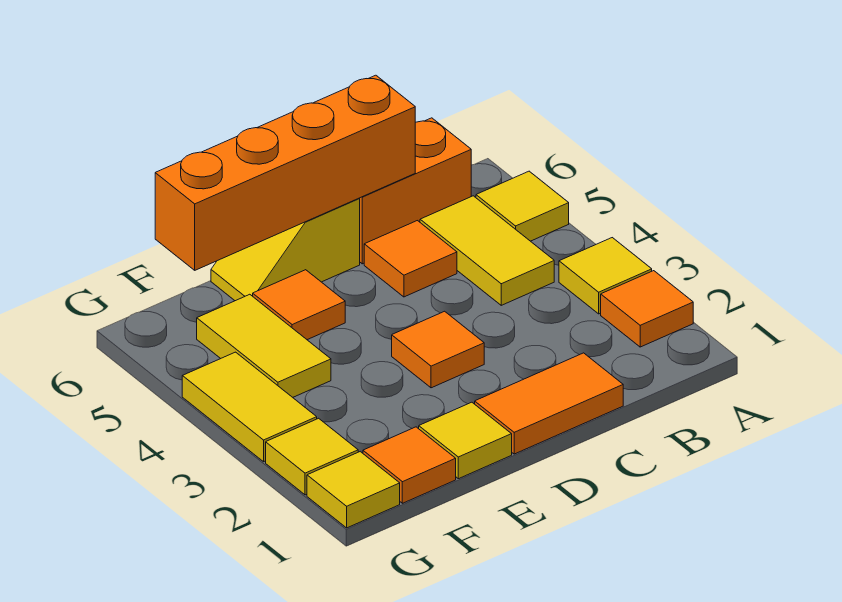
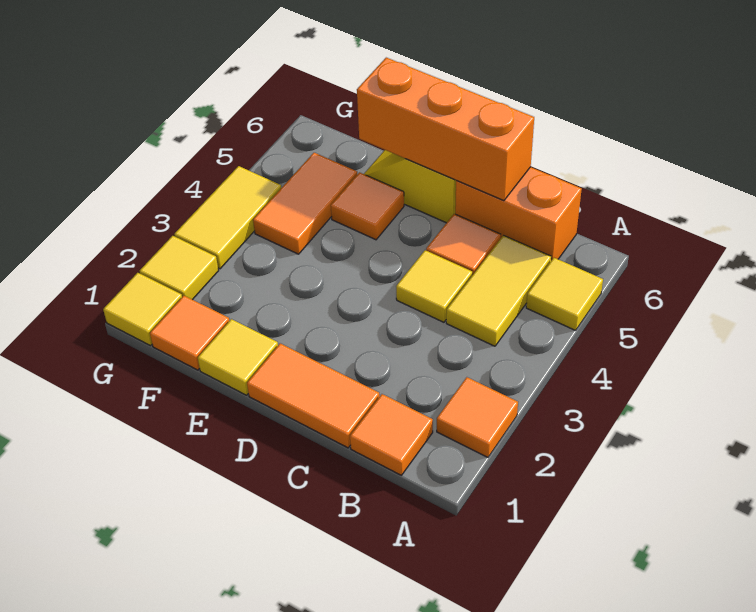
yellow 1x1 tile [559,238,652,314] -> yellow 1x1 tile moved to [396,250,472,322]
orange 1x4 brick [155,75,415,270] -> orange 1x3 brick [357,58,534,201]
orange 1x1 tile [392,311,484,388] -> orange 1x1 tile moved to [350,394,433,475]
yellow 1x2 tile [197,294,331,397] -> orange 1x2 tile [253,153,357,254]

